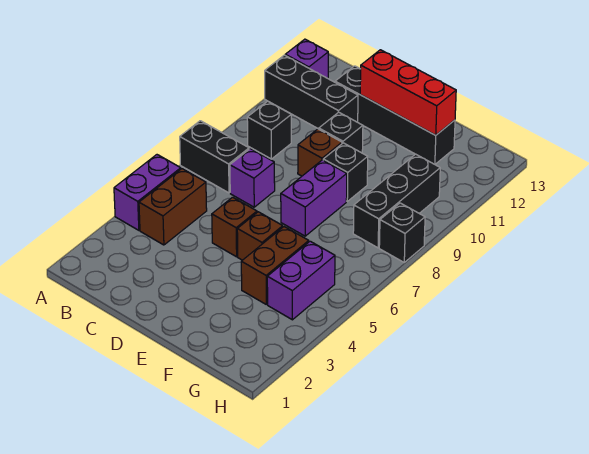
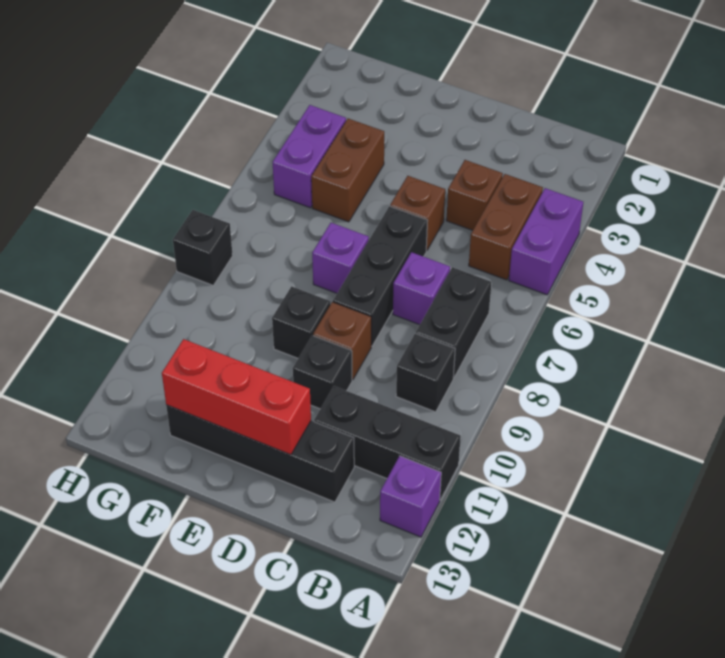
black 1x2 brick [180,121,249,193] -> black 1x2 brick turned to [416,267,492,378]
brown 1x1 brick [237,212,283,260] -> brown 1x1 brick moved to [446,160,503,230]
purple 1x2 brick [281,160,347,236] -> purple 1x1 brick [312,223,369,293]
black 1x3 brick [353,154,440,248] -> black 1x3 brick moved to [333,206,428,346]

